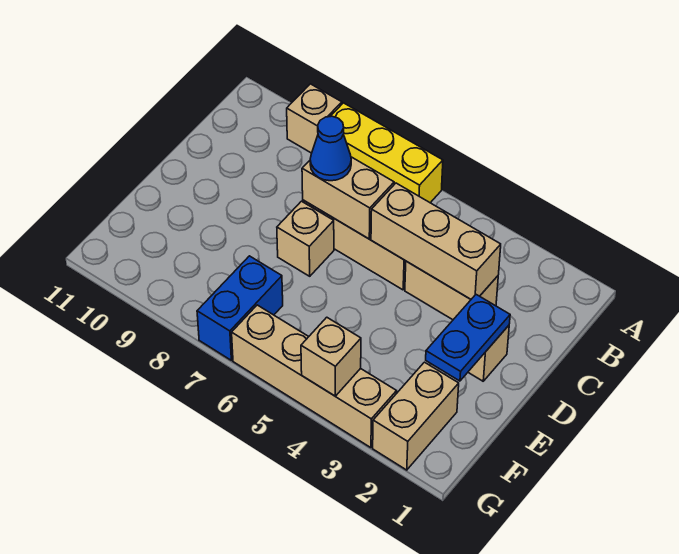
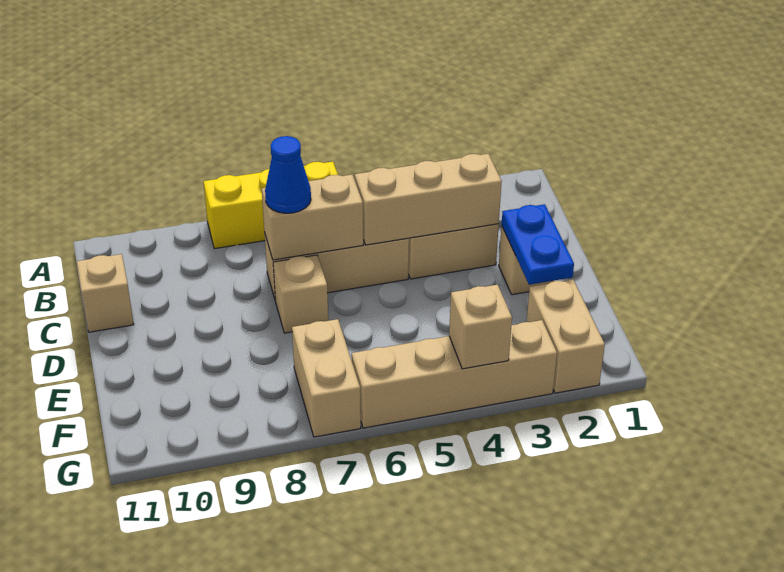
tan 1x1 brick [287,84,342,153] -> tan 1x1 brick moved to [77,254,134,332]
blue 1x2 brick [197,256,283,360] -> tan 1x2 brick [292,319,361,437]

